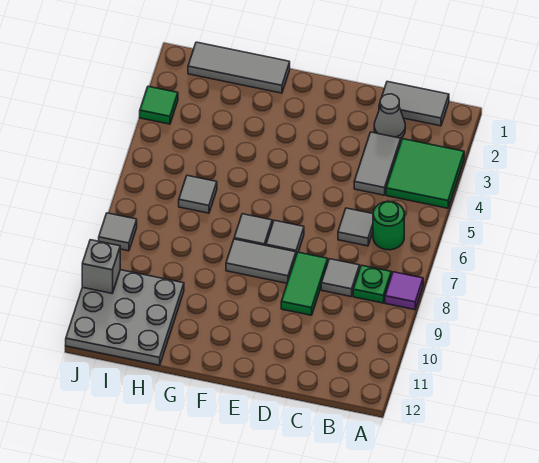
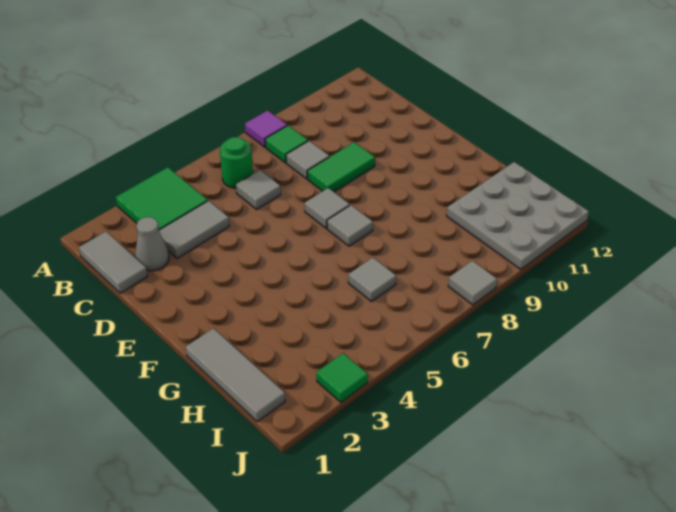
green 1x1 plate [353,265,391,303] -> green 1x1 tile [265,125,308,163]
grey 1x2 tile [226,239,296,283] -> none
grey 1x1 brick [82,240,120,293] -> none

